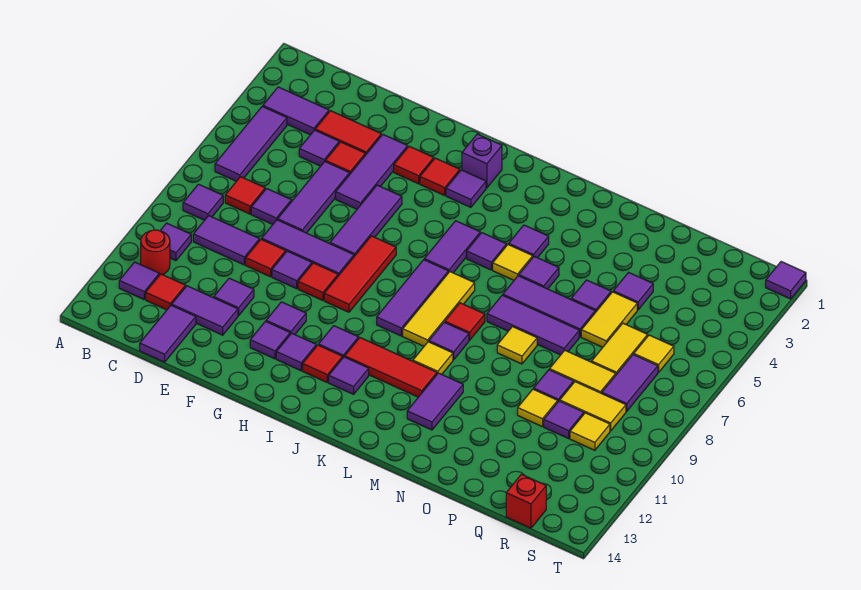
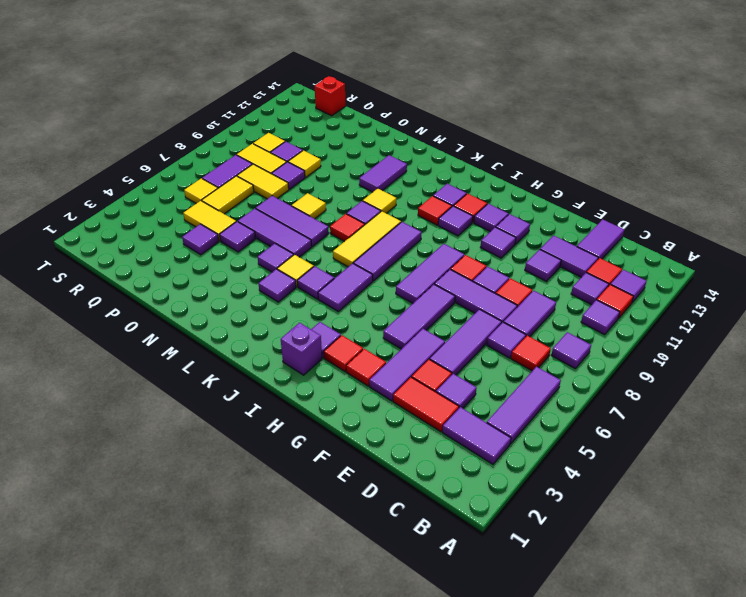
red 1x1 round brick [141,230,170,275] -> red 1x1 tile [597,284,633,318]
purple 1x2 tile [193,216,260,265] -> purple 1x2 tile turned to [504,291,556,337]
red 1x3 tile [324,236,396,312] -> purple 1x3 tile [396,244,464,303]
red 1x3 tile [345,338,437,397] -> red 1x1 tile [418,196,452,225]
yellow 1x2 tile [581,292,637,347] -> yellow 1x2 tile turned to [183,201,236,241]
purple 1x1 tile [766,262,806,299] -> purple 1x1 tile moved to [571,273,609,305]

